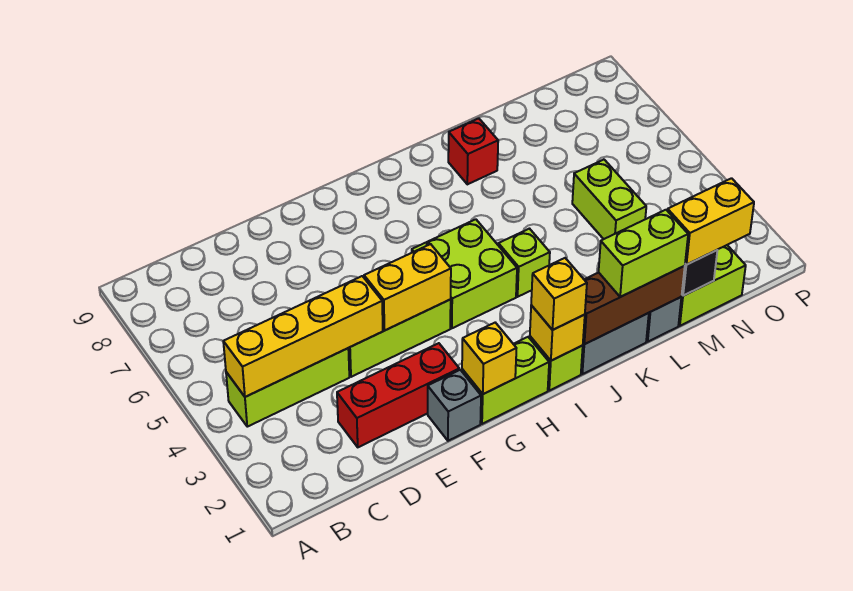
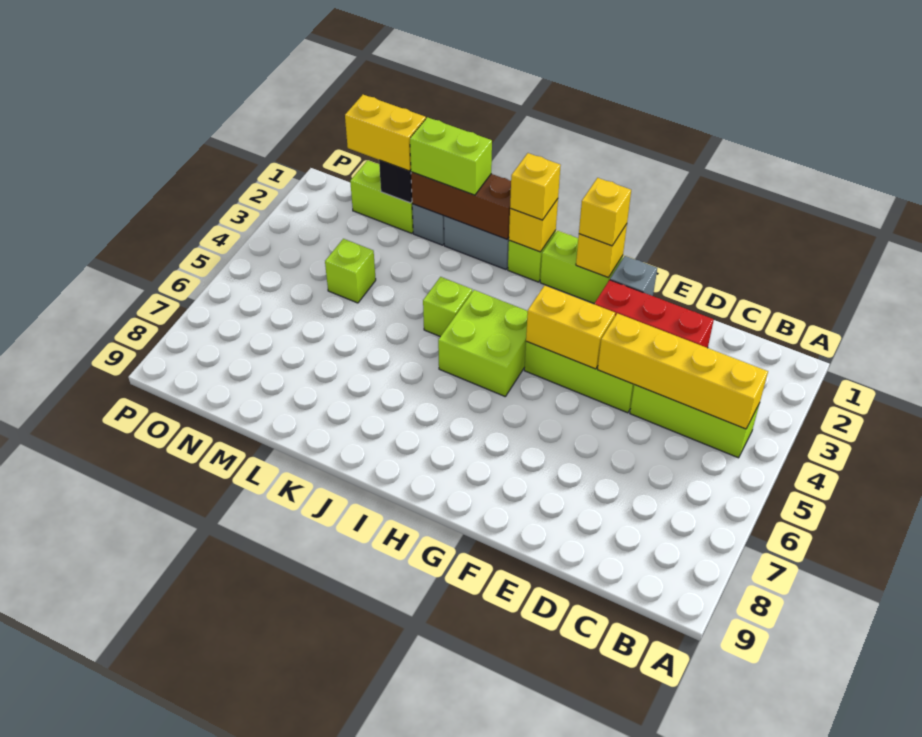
none -> yellow 1x1 brick [579,178,631,246]
red 1x1 brick [448,118,498,184] -> none
lime 1x2 brick [572,160,646,239] -> lime 1x1 brick [325,239,376,303]

